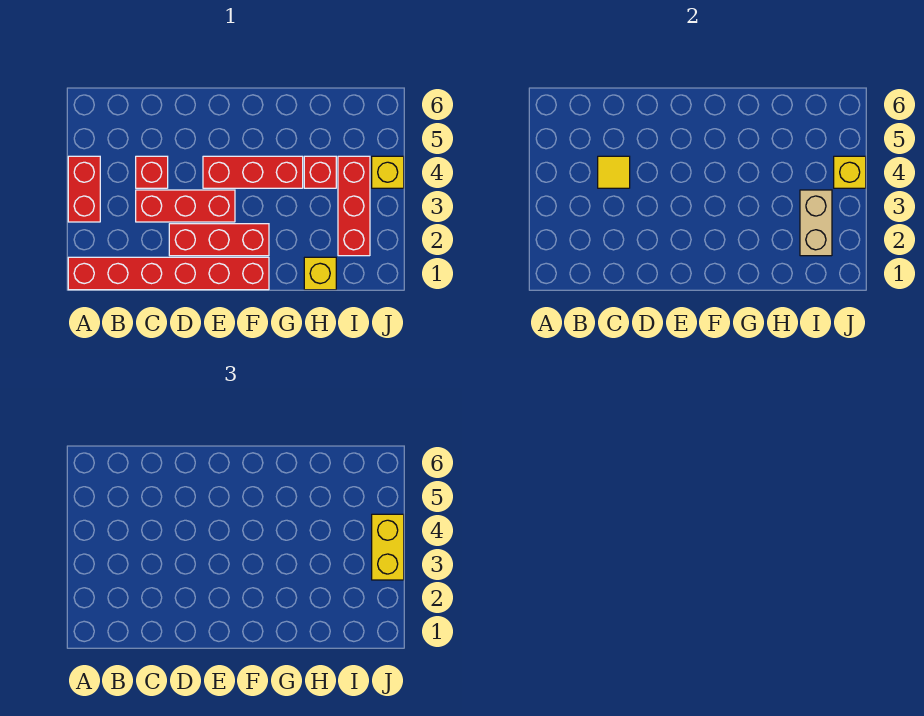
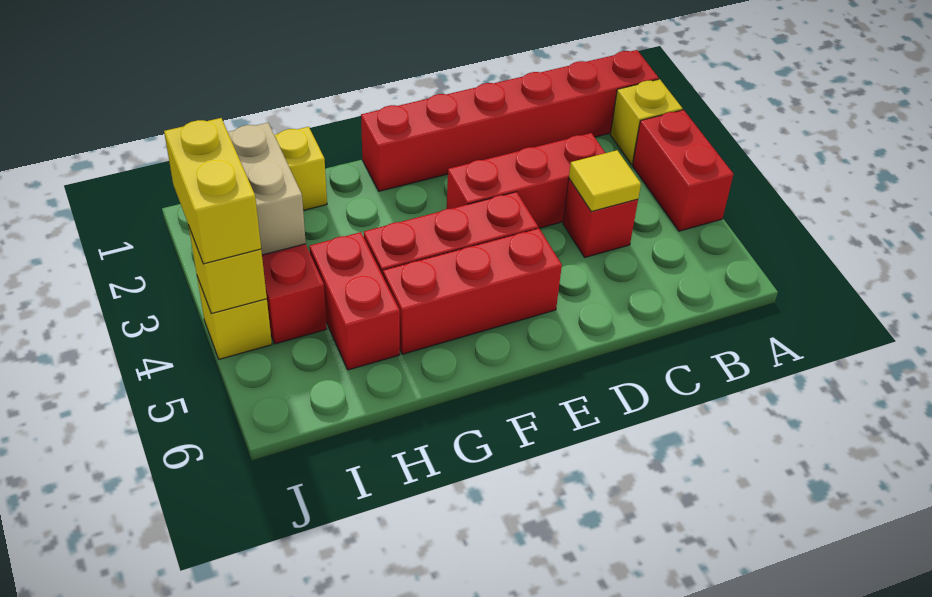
none -> yellow 1x1 brick [610,79,682,165]
red 1x3 brick [169,224,269,256] -> red 1x3 brick moved to [383,228,562,354]
red 1x1 brick [304,156,336,188] -> red 1x2 brick [309,232,400,370]

